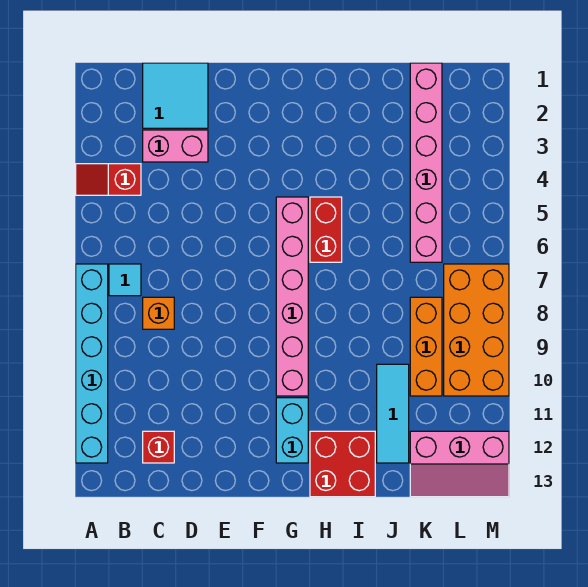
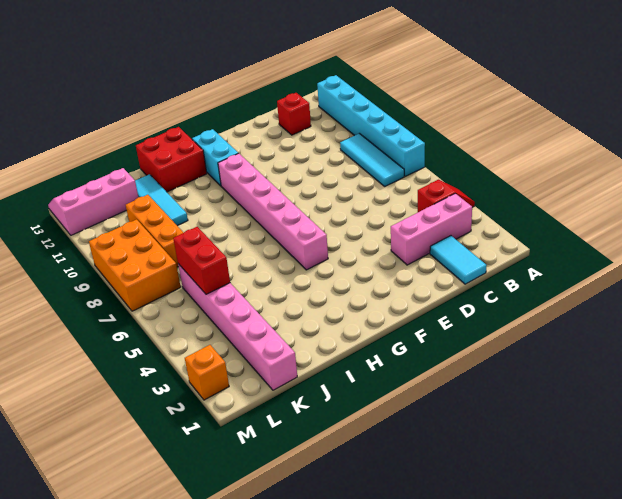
cyan 1x1 tile [109,264,141,296] -> cyan 1x3 tile [340,133,404,186]
cyan 2x2 tile [143,63,208,128] -> cyan 1x2 tile [430,236,487,284]
pink 1x2 brick [143,130,208,162] -> pink 1x3 brick [391,193,472,265]
orange 1x1 brick [143,297,174,329] -> orange 1x1 brick moved to [185,345,229,400]
red 1x2 brick [310,197,342,262] -> red 1x2 brick moved to [173,227,230,294]
orange 2x4 brick [444,264,509,396] -> orange 2x3 brick [89,219,181,311]

